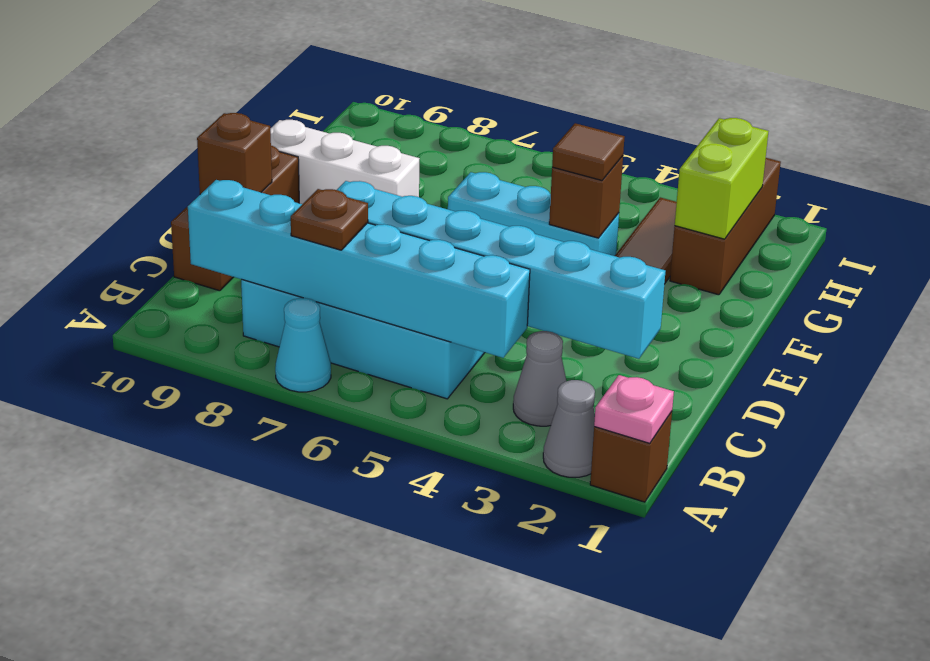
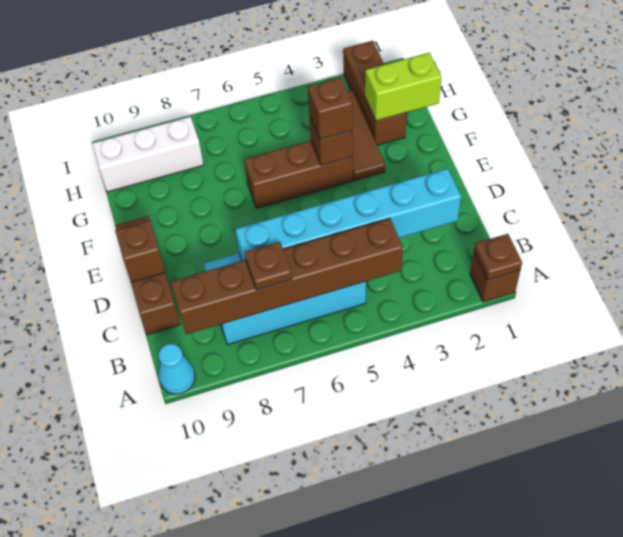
pink 1x1 plate [594,375,674,443] -> brown 1x1 plate [474,234,522,280]
grey 1x1 cone [543,380,595,477] -> none
cyan 1x1 cone [275,298,331,392] -> cyan 1x1 cone moved to [159,344,195,394]
grey 1x1 cone [513,331,566,426] -> none
cyan 1x6 brick [188,180,530,358] -> brown 1x6 brick [171,218,403,334]
cyan 1x3 brick [448,172,619,256] -> brown 1x3 brick [244,141,353,208]
brown 1x1 tile [552,123,624,180] -> brown 1x1 brick [308,77,353,140]
white 1x3 brick [270,120,420,204] -> white 1x3 brick moved to [92,117,203,192]
lime 1x2 brick [675,118,769,239] -> lime 1x2 brick turned to [365,53,442,121]

